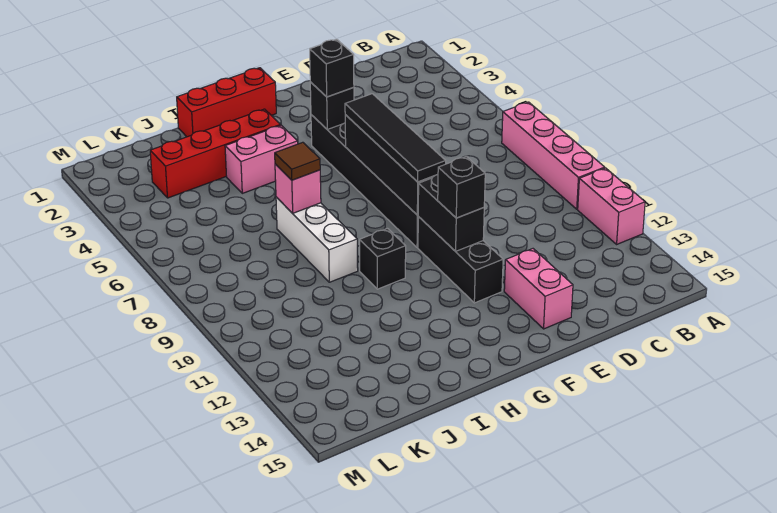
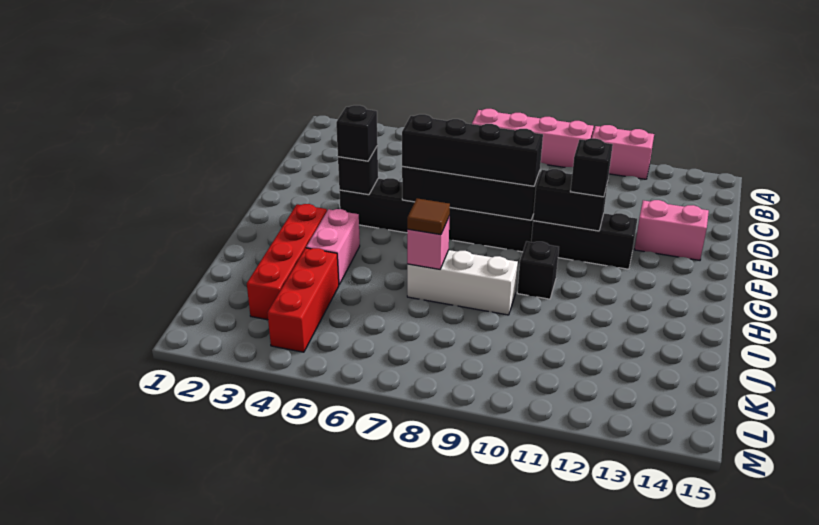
black 1x4 tile [345,94,446,182] -> black 1x4 brick [402,114,543,186]
red 1x3 brick [177,68,276,137] -> red 1x3 brick moved to [268,248,339,352]

